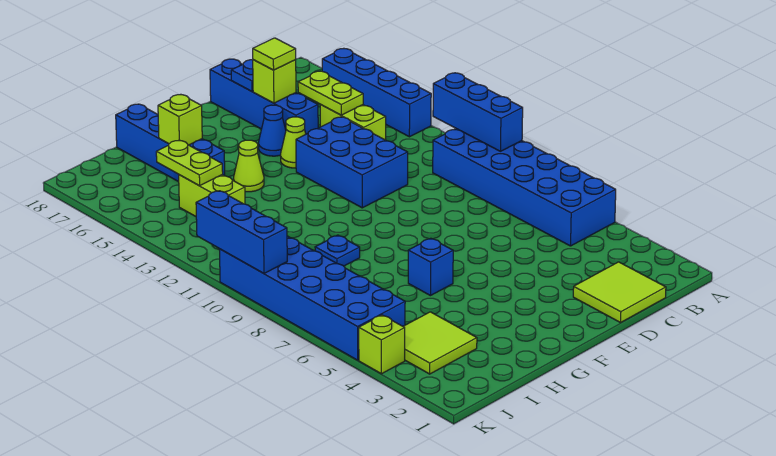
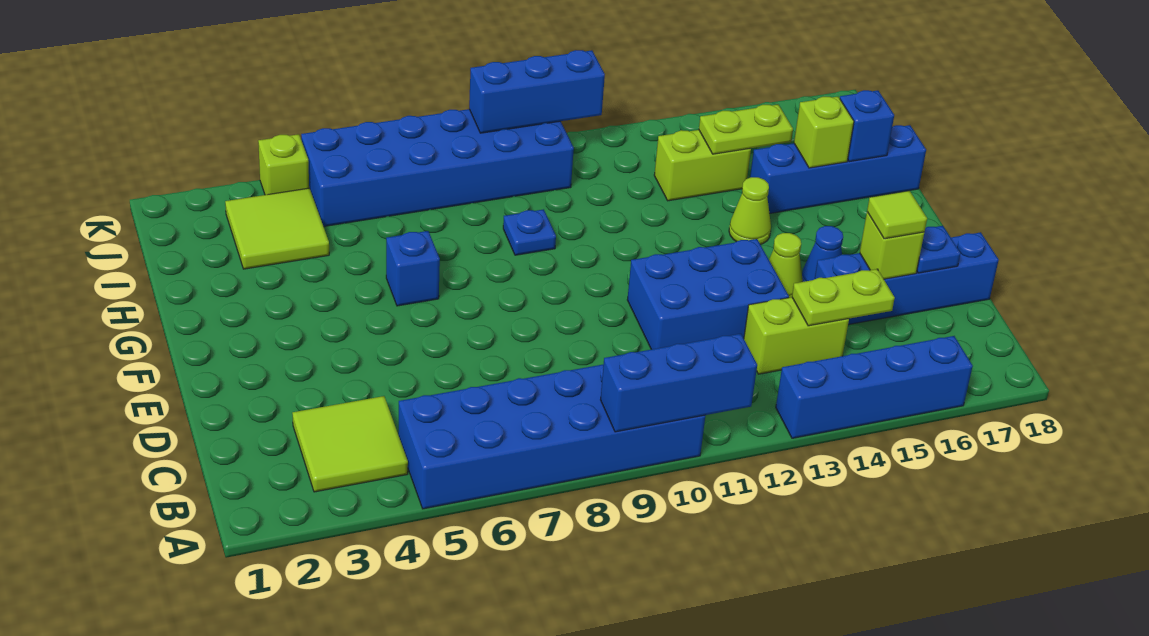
lime 2x2 tile [573,262,666,323] -> lime 2x2 tile moved to [292,396,408,492]
none -> blue 1x1 brick [840,90,894,162]

